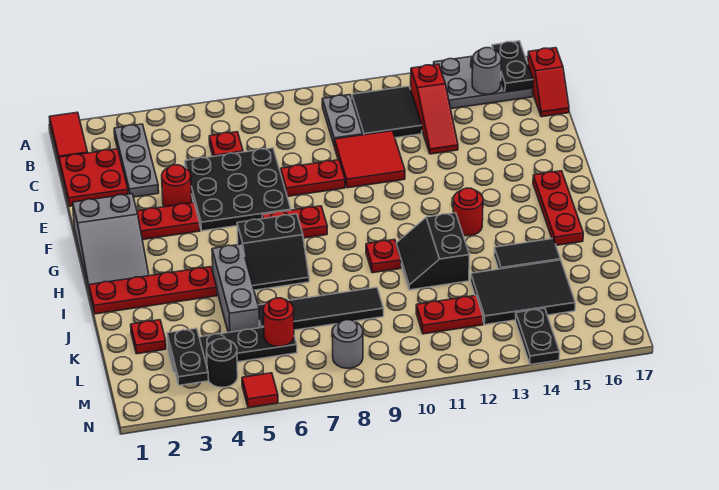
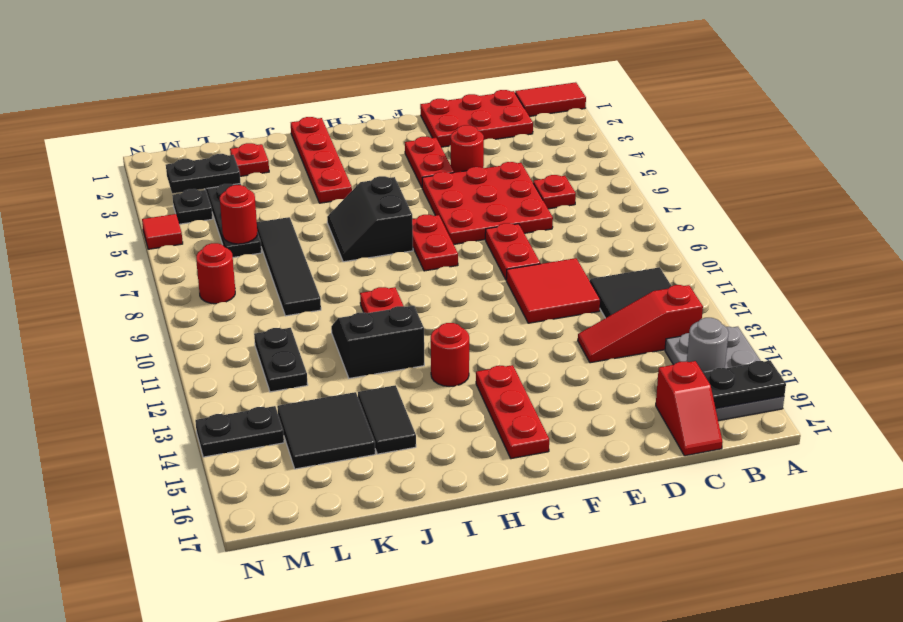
grey 1x3 plate [114,124,159,197] -> none
grey 1x2 plate [322,95,363,146] -> none
red 1x2 slope [528,48,569,117] -> red 1x2 slope turned to [656,361,723,456]
red 2x2 plate [59,149,128,206] -> red 2x3 plate [420,90,533,147]
black 3x3 plate [185,148,291,231] -> red 3x3 plate [422,162,553,244]
grey 2x3 slope [73,194,149,289] -> none
red 1x3 plate [533,171,583,245] -> red 1x3 plate turned to [476,365,549,459]
grey 1x3 brick [212,244,260,333] -> none
black 2x3 tile [471,260,575,325] -> black 2x2 tile [277,392,375,469]
red 1x2 plate [416,296,483,334] -> black 1x2 plate [254,328,308,392]
black 1x1 round brick [207,339,238,387] -> black 1x1 plate [172,189,213,224]
grey 1x1 round brick [333,320,363,368] -> red 1x1 round brick [196,243,235,304]

